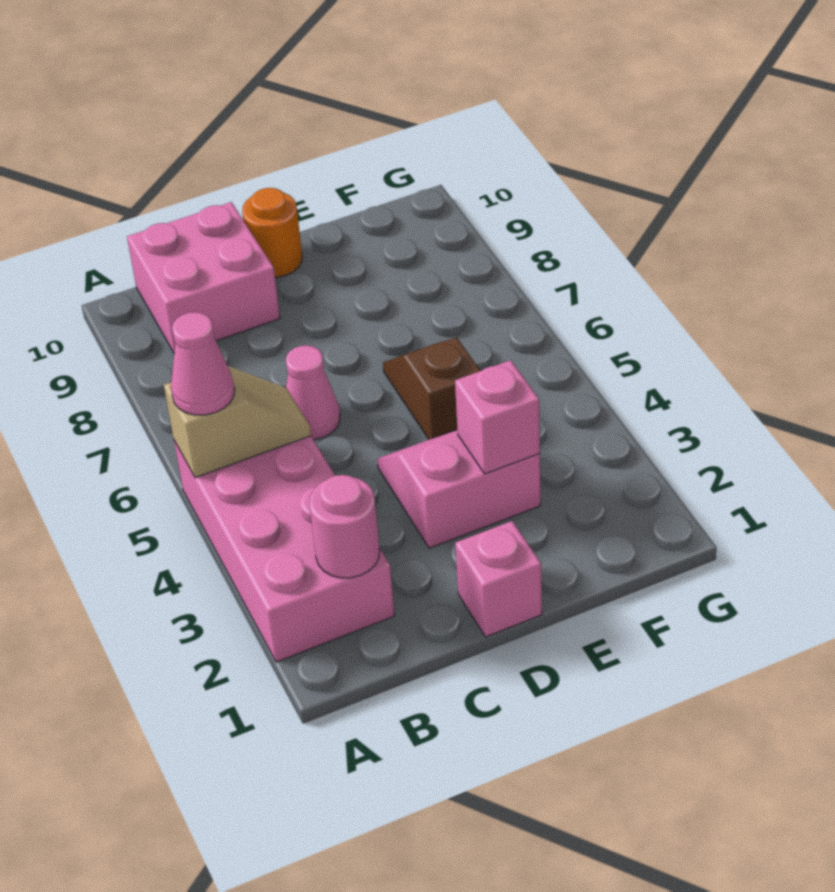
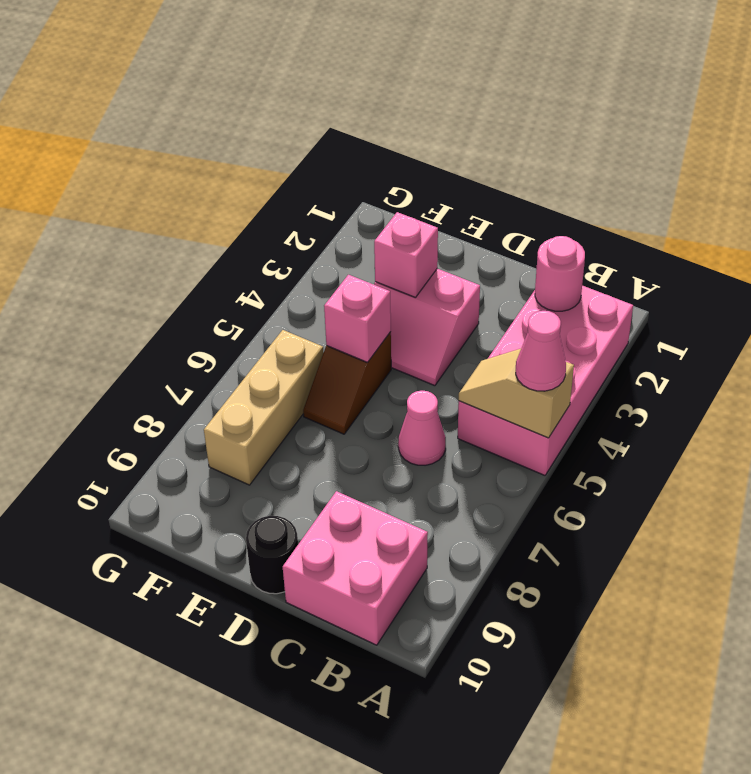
pink 1x1 brick [455,521,542,637] -> pink 1x1 brick moved to [324,275,391,362]
orange 1x1 round brick [242,188,302,277] -> black 1x1 round brick [246,516,298,594]
none -> tan 1x3 brick [204,330,324,485]

